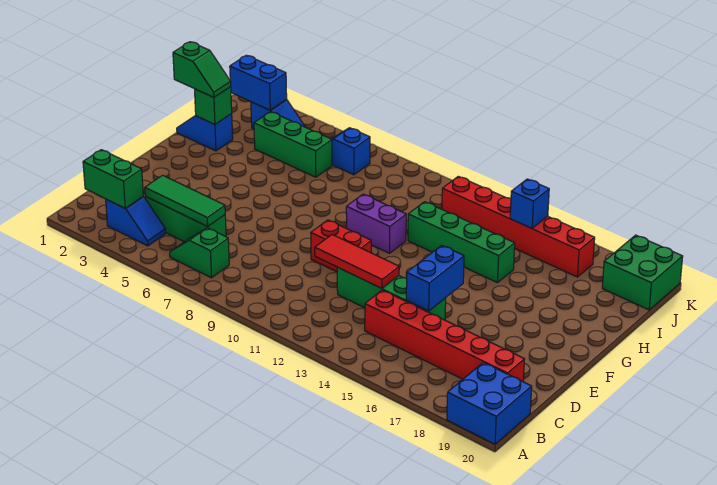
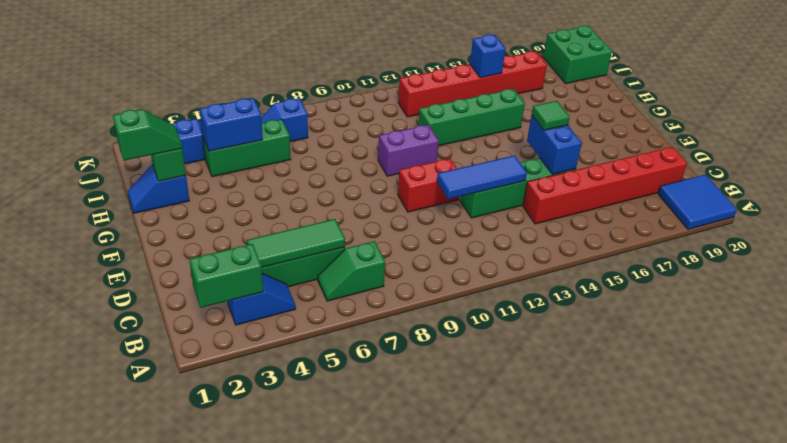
blue 2x2 brick [447,362,532,444] -> blue 2x2 tile [658,175,737,229]
red 1x3 tile [315,235,399,288] -> blue 1x3 tile [437,155,527,199]
none -> green 1x1 tile [532,101,570,130]
blue 1x2 brick [230,55,287,110] -> blue 1x2 brick moved to [200,98,263,151]

